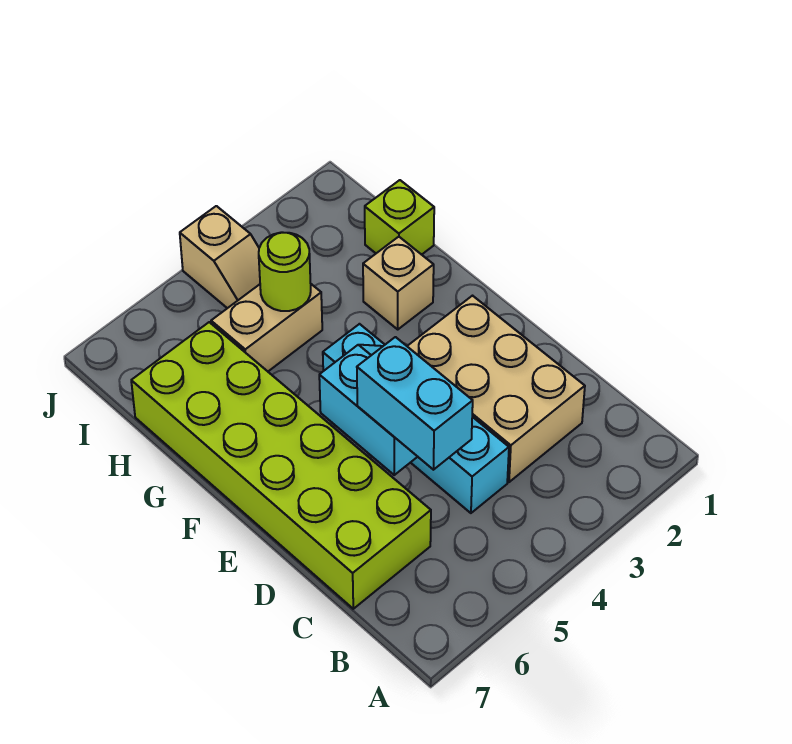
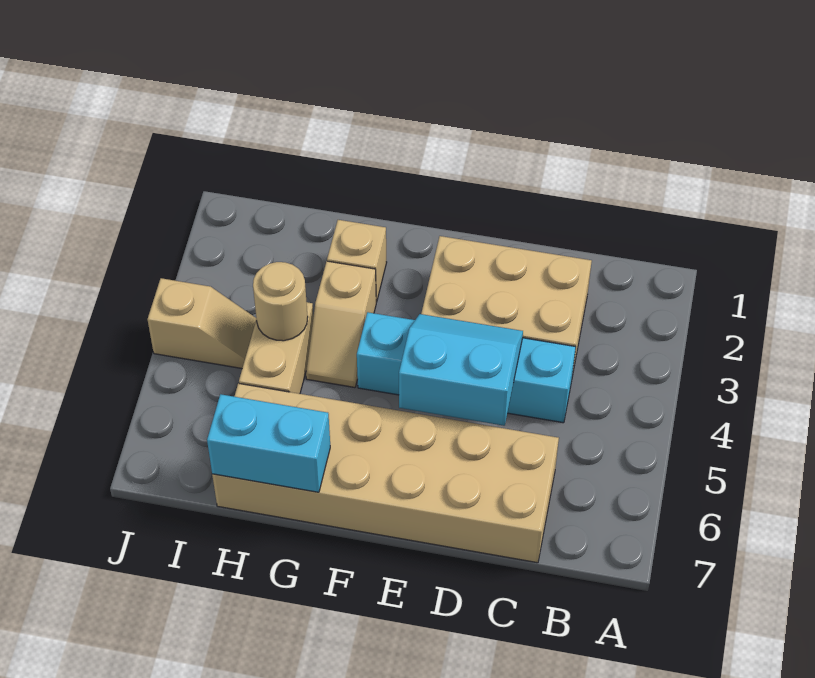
cyan 1x2 brick [357,337,473,470] -> cyan 1x2 brick moved to [207,394,330,492]
lime 2x6 brick [131,322,431,609] -> tan 2x6 brick [212,383,559,563]
none -> tan 1x2 slope [306,261,376,388]
lime 1x1 brick [365,180,434,255] -> none
lime 1x1 round brick [259,232,311,311] -> tan 1x1 round brick [253,262,308,341]

